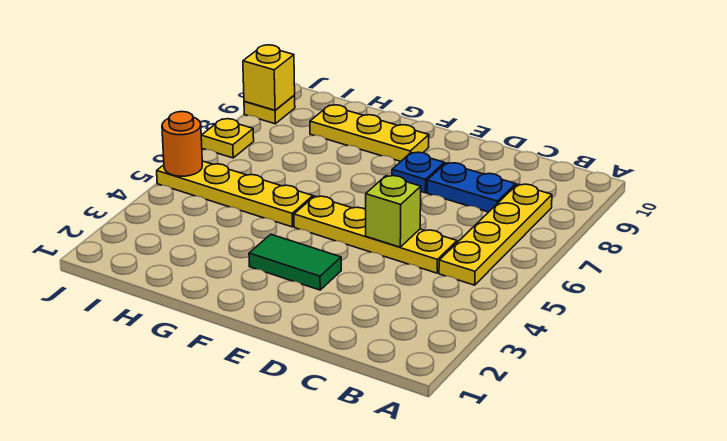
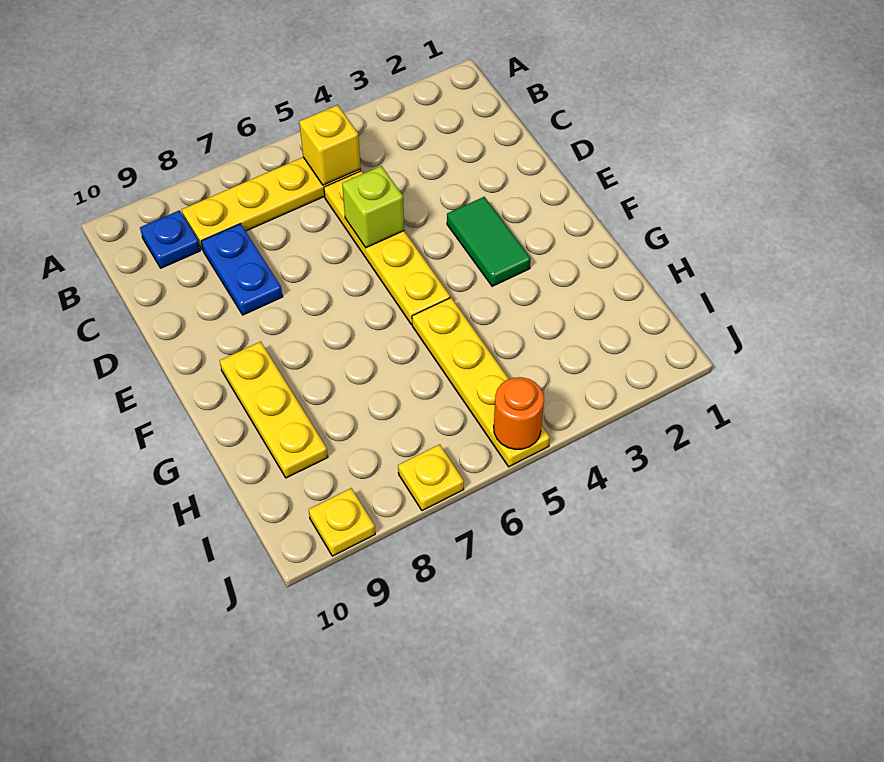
blue 1x1 plate [392,152,444,193] -> blue 1x1 plate moved to [140,210,200,268]
yellow 1x1 brick [243,45,295,110] -> yellow 1x1 brick moved to [299,105,361,185]

